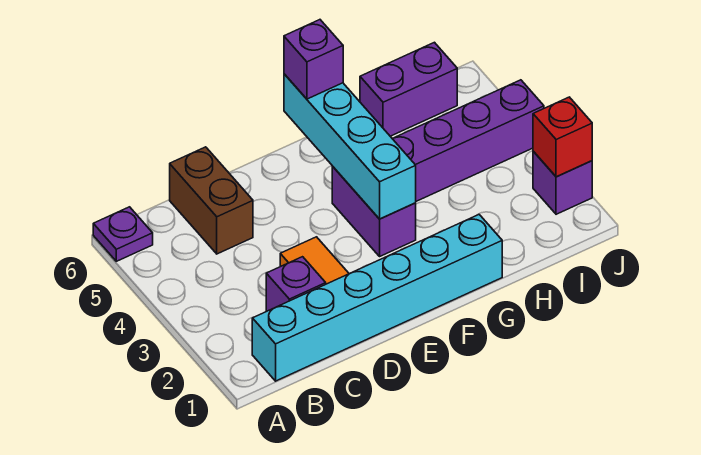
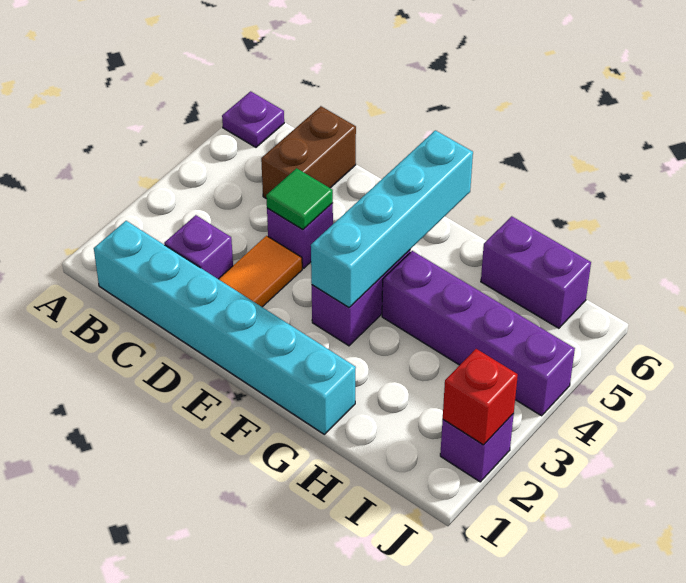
none -> green 1x1 tile [266,168,333,230]
purple 1x1 brick [284,20,343,99] -> purple 1x1 brick moved to [267,203,333,268]

